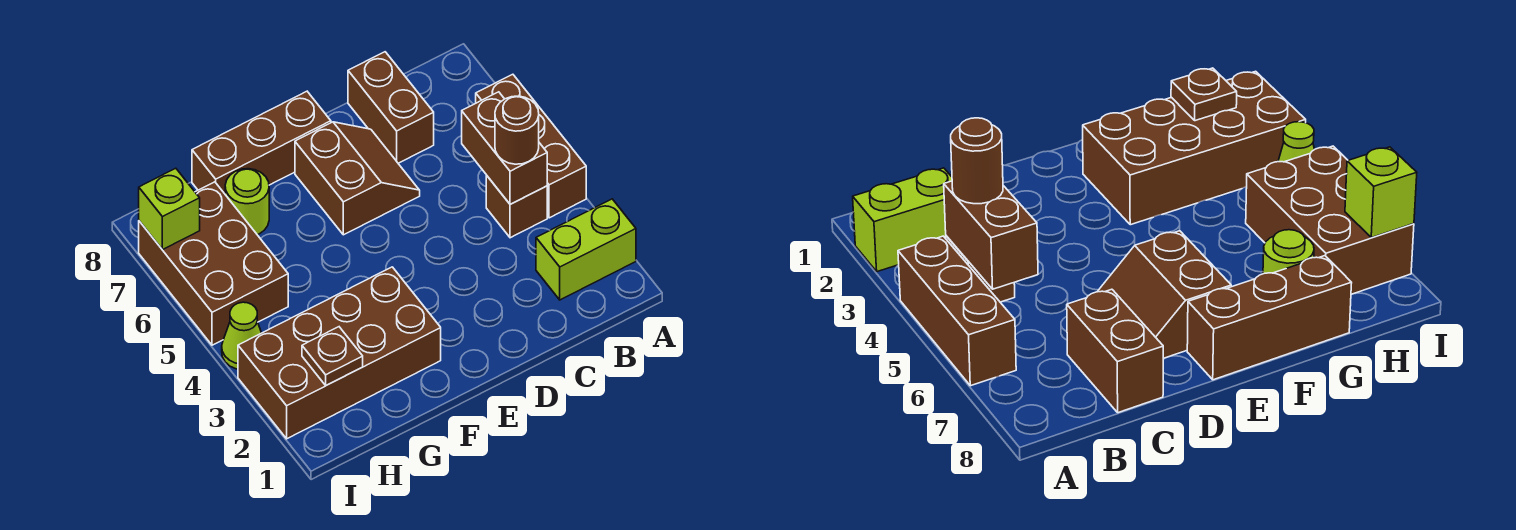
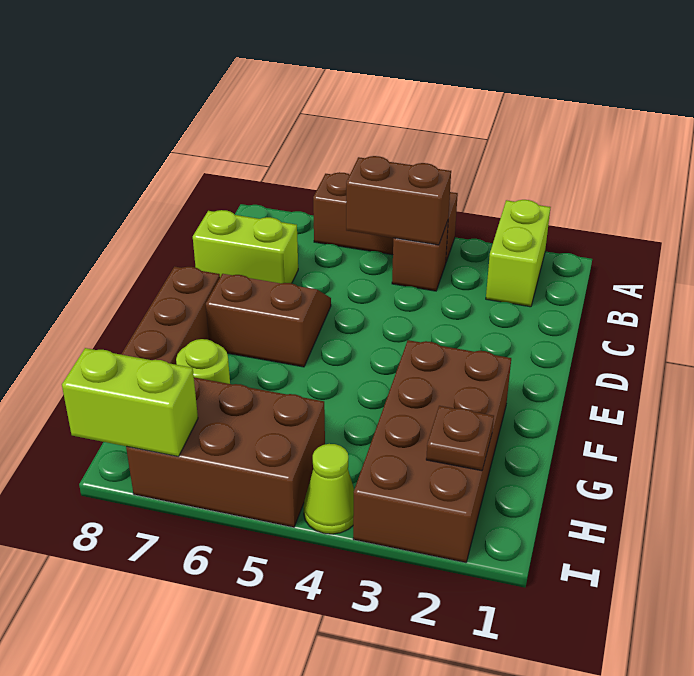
brown 1x1 round brick [495,96,539,164] -> none
brown 1x2 brick [348,52,434,163] -> lime 1x2 brick [193,210,298,283]
lime 1x1 brick [139,168,200,250] -> lime 1x2 brick [62,348,198,457]

